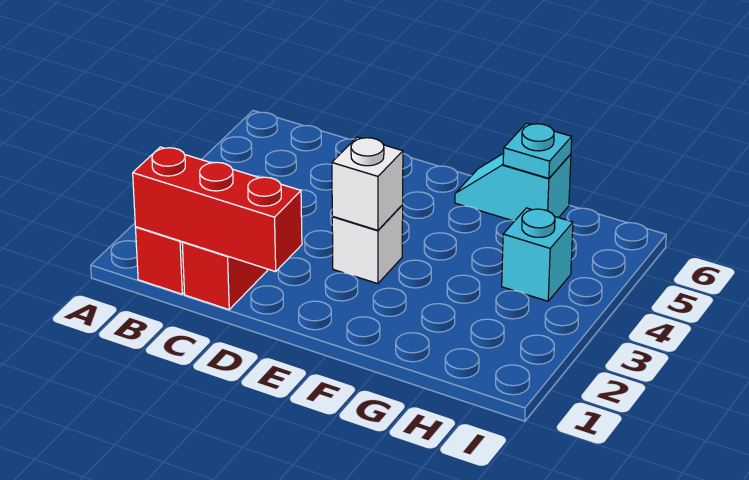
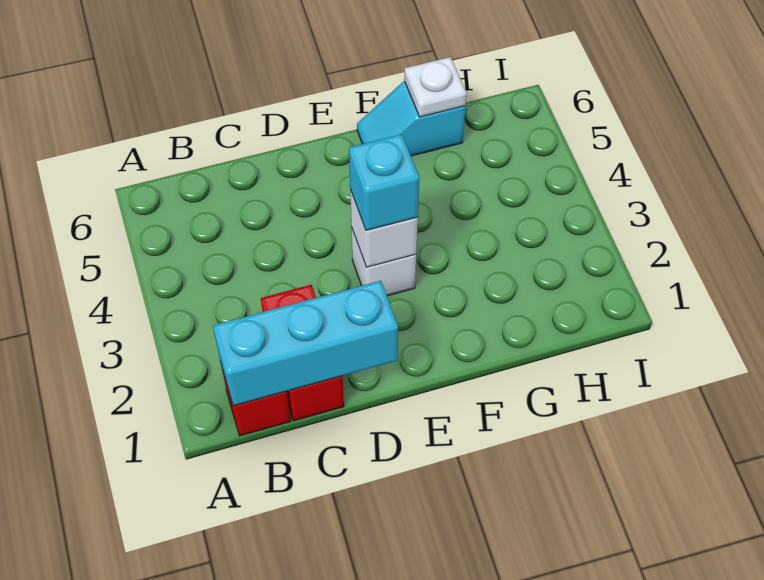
red 1x3 brick [133,147,302,272] -> cyan 1x3 brick [213,281,398,406]
cyan 1x1 plate [503,123,572,178] -> white 1x1 plate [404,57,467,117]
cyan 1x1 brick [502,208,573,301] -> cyan 1x1 brick moved to [349,134,419,231]

